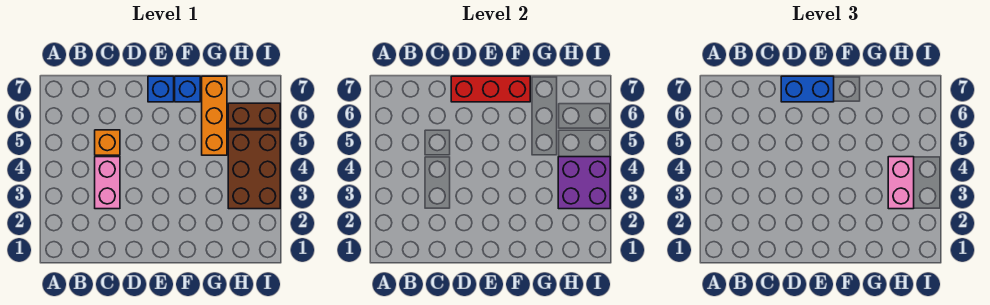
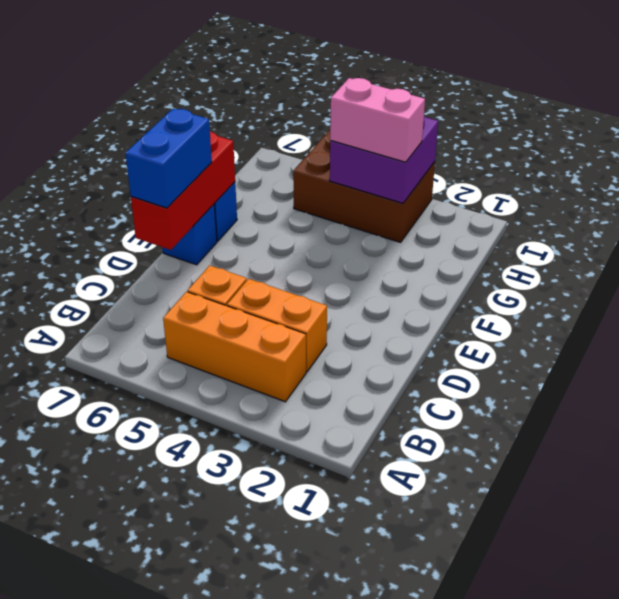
pink 1x2 brick [95,157,120,209] -> orange 1x2 brick [227,279,327,372]
orange 1x3 brick [202,76,227,155] -> orange 1x3 brick moved to [163,292,306,402]
brown 1x2 brick [228,103,280,129] -> none

